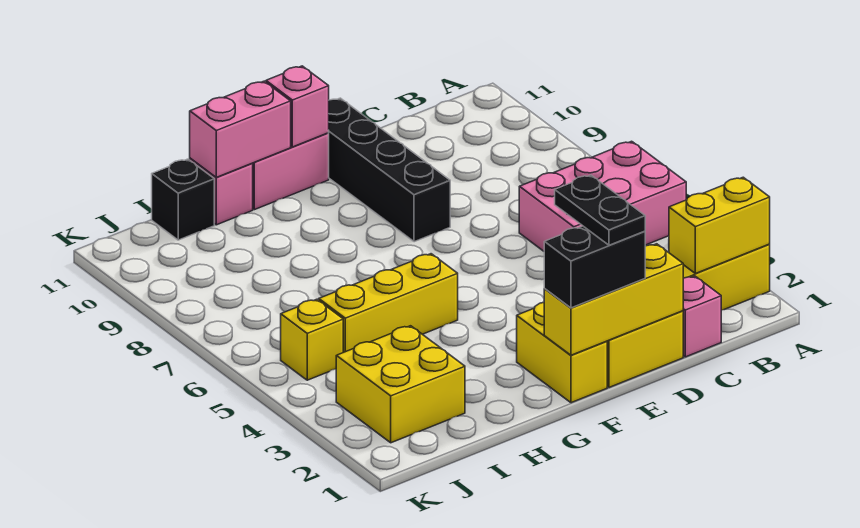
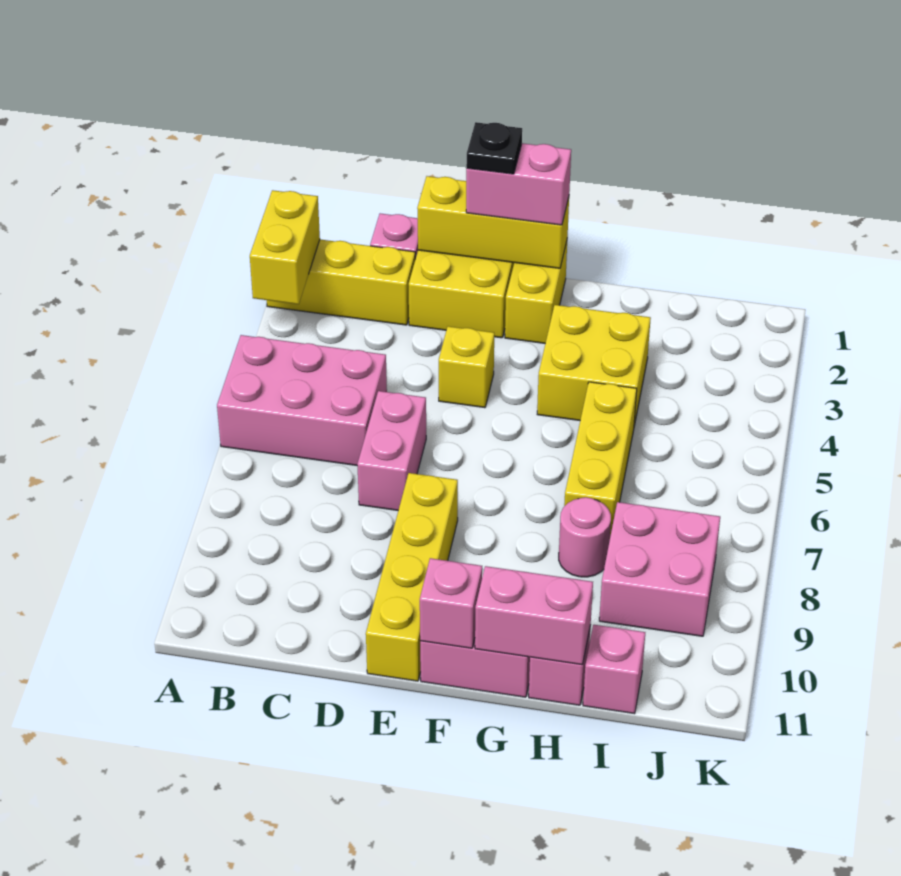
yellow 1x2 brick [669,177,770,274] -> yellow 1x2 brick turned to [250,190,320,304]
none -> pink 1x2 brick [357,391,426,510]
black 1x2 brick [544,226,645,308] -> pink 1x2 brick [466,143,571,225]
black 1x2 plate [555,175,645,245] -> black 1x1 plate [466,122,522,174]
black 1x4 brick [329,98,450,242] -> yellow 1x4 brick [366,473,458,681]
yellow 1x3 brick [319,254,458,352] -> yellow 1x3 brick turned to [564,382,637,536]
none -> pink 1x1 round brick [559,497,611,577]
yellow 2x2 brick [336,326,465,443] -> yellow 2x2 brick moved to [537,305,651,426]
none -> pink 2x2 brick [599,502,720,636]
black 1x1 brick [152,159,214,240] -> pink 1x1 brick [583,625,645,714]
yellow 1x1 brick [281,299,343,380] -> yellow 1x1 brick moved to [439,326,494,408]

